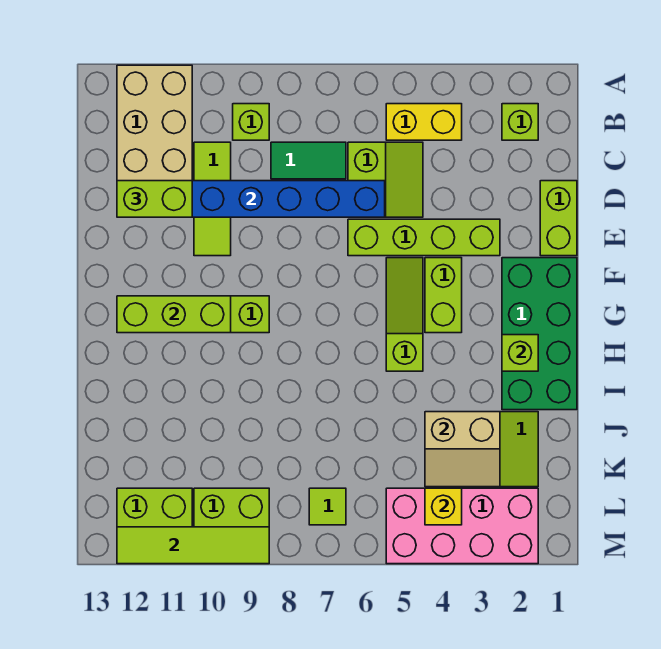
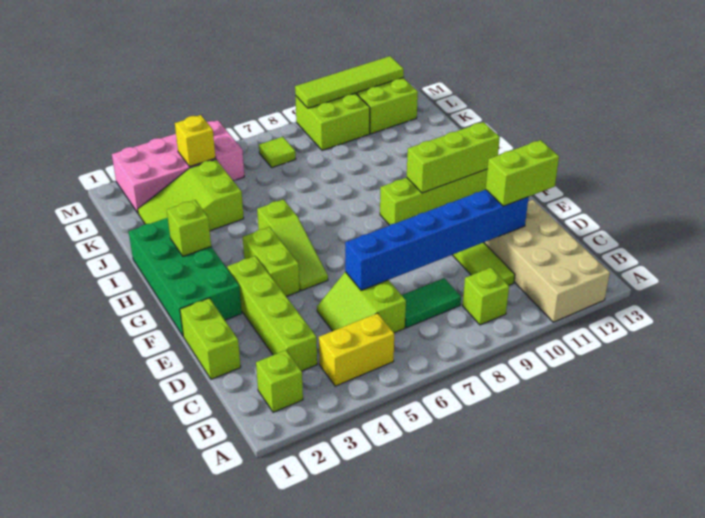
lime 1x4 brick [348,219,500,256] -> lime 1x4 brick turned to [227,256,317,371]
tan 2x2 slope [425,412,500,487] -> none

